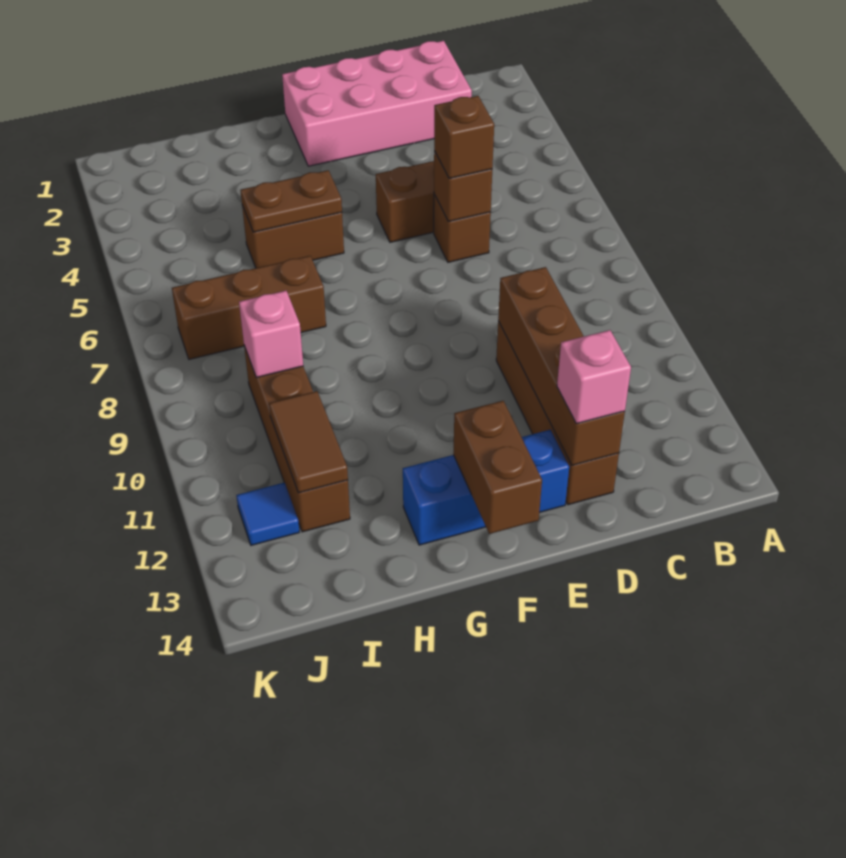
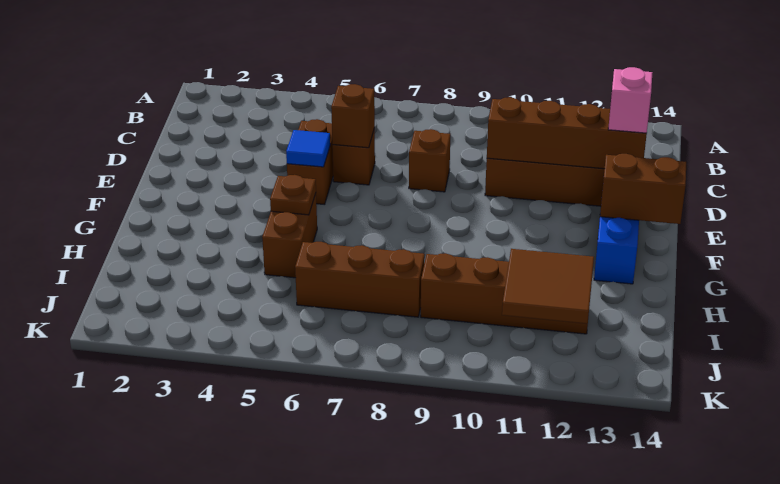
pink 2x4 brick [282,41,472,166] -> none
brown 1x1 brick [434,96,494,179] -> brown 1x1 brick moved to [409,129,450,192]
brown 1x2 plate [241,170,342,232] -> brown 1x1 plate [270,175,316,215]
brown 1x3 brick [172,256,326,359] -> brown 1x3 brick turned to [295,242,425,317]
pink 1x1 brick [239,291,303,378] -> none
brown 1x2 tile [269,391,348,493] -> brown 2x2 tile [502,249,594,324]
blue 1x1 tile [236,483,299,545] -> blue 1x1 tile moved to [286,130,330,167]

